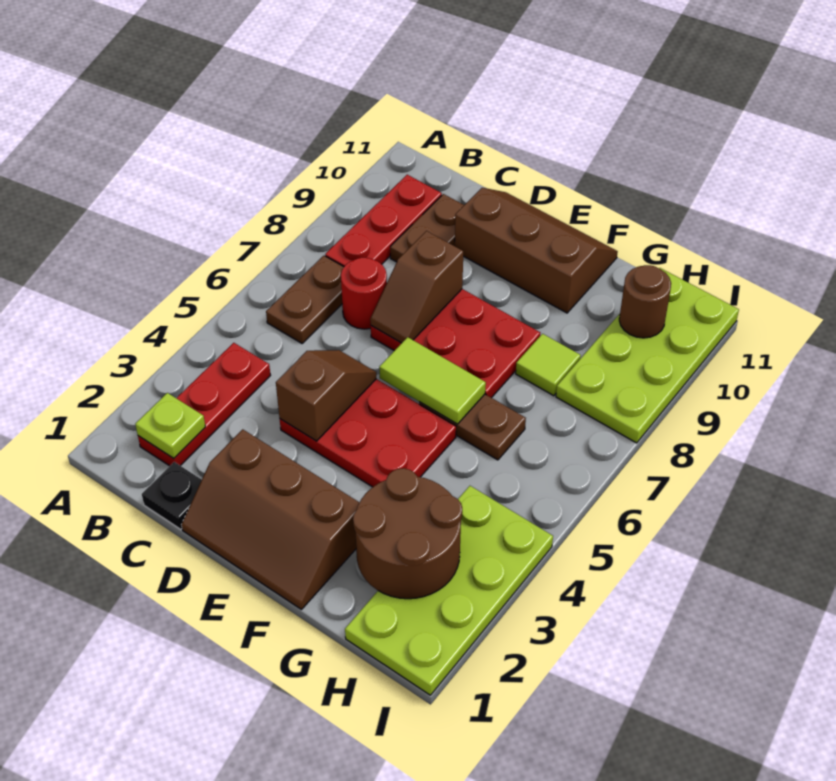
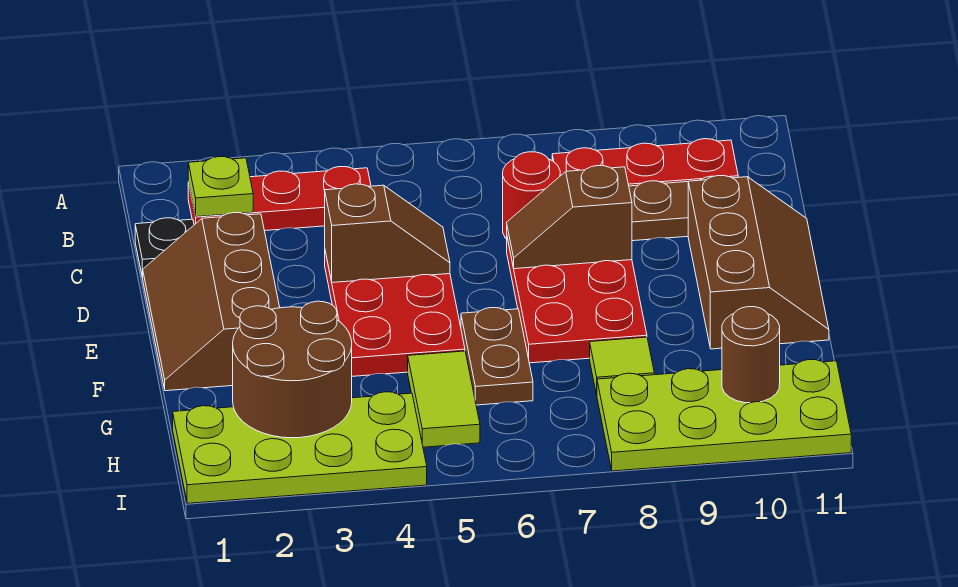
brown 1x2 plate [266,256,344,343] -> none
lime 1x2 tile [379,337,486,424] -> lime 1x2 tile moved to [408,351,480,447]

